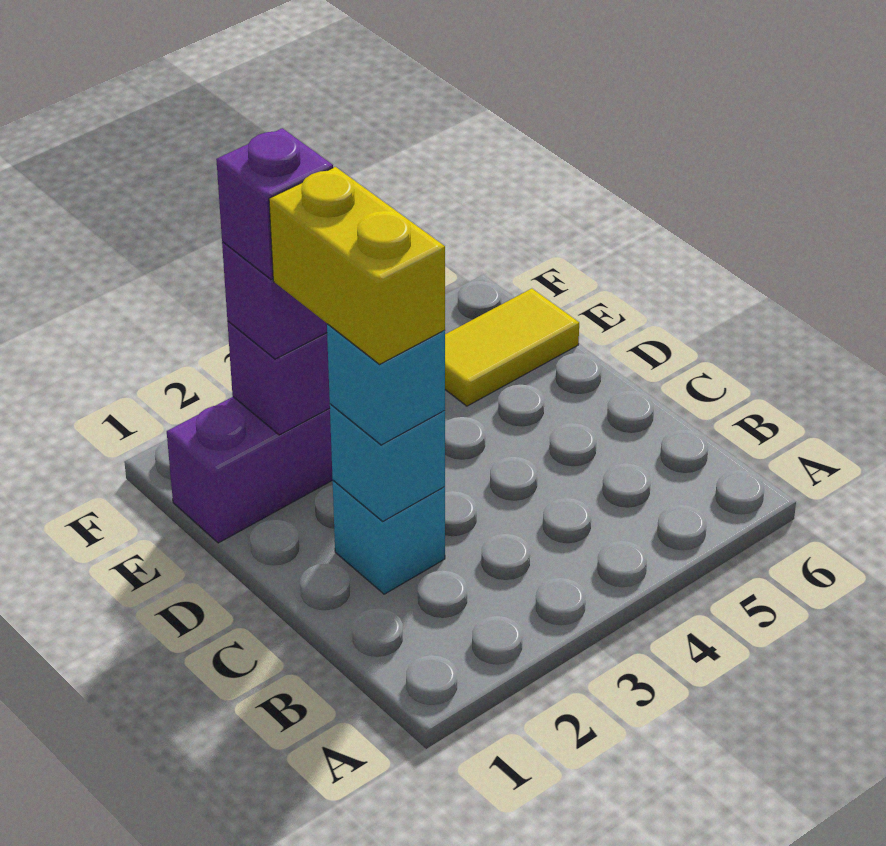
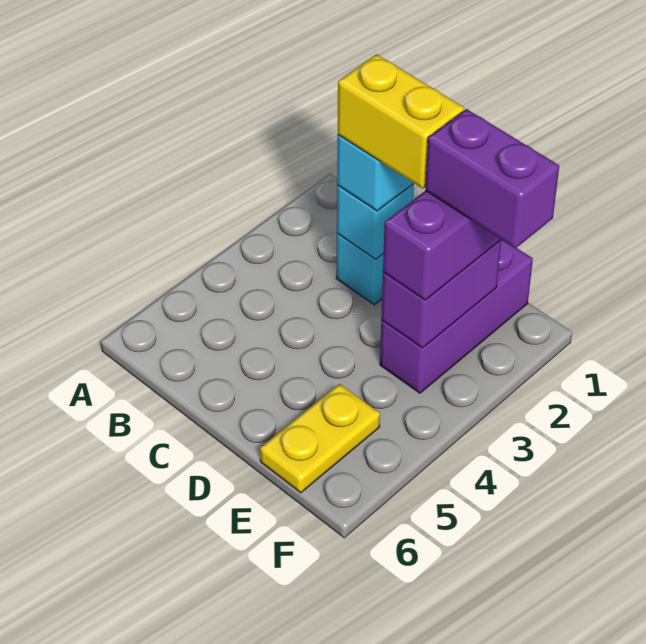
purple 1x1 brick [216,128,333,279] -> purple 1x2 brick [425,109,559,248]
yellow 1x2 tile [445,289,579,406] -> yellow 1x2 plate [260,384,380,493]

